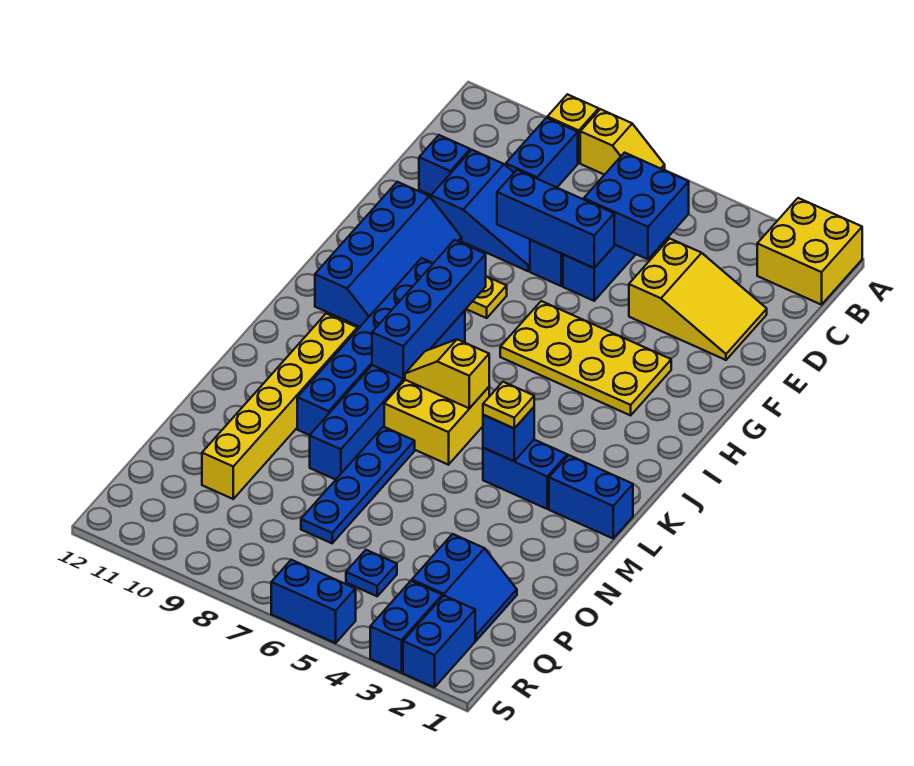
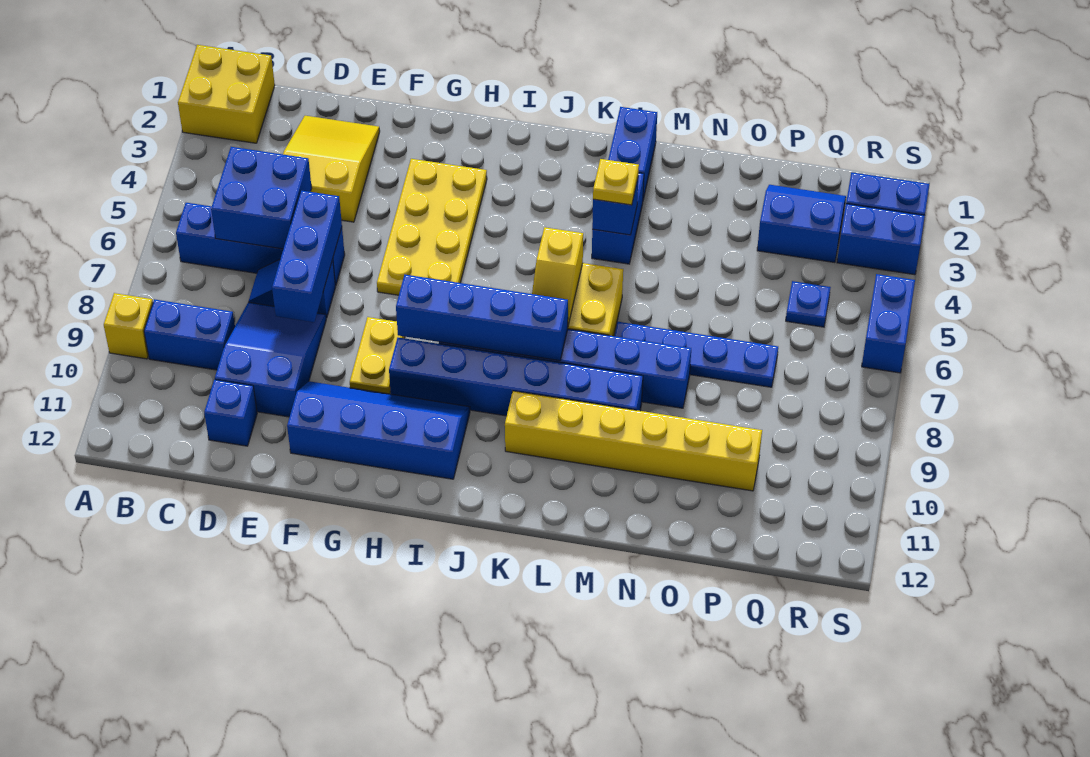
yellow 1x2 slope [580,109,665,175] -> none

